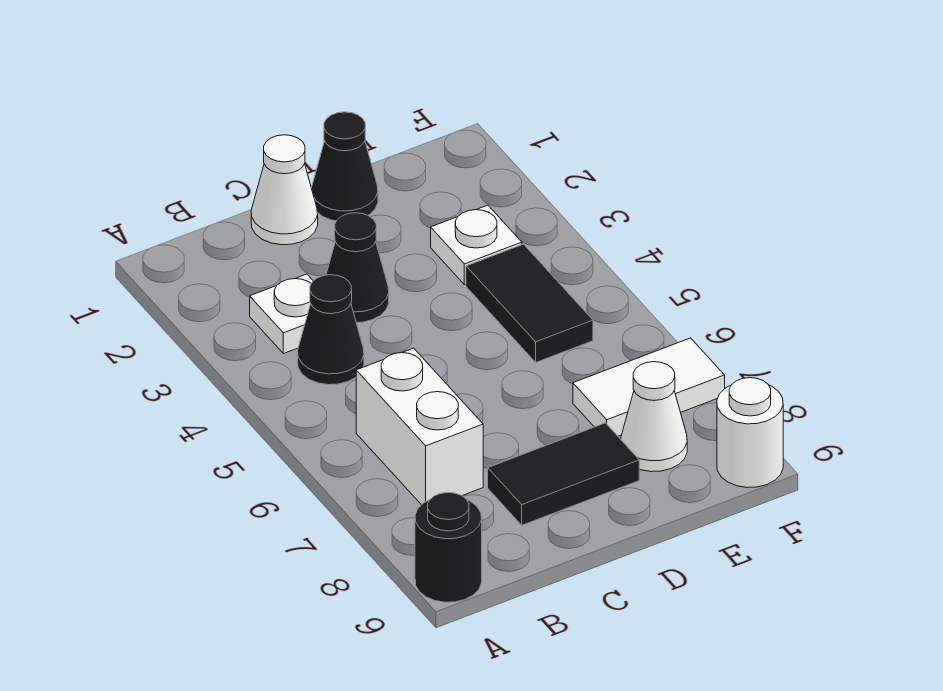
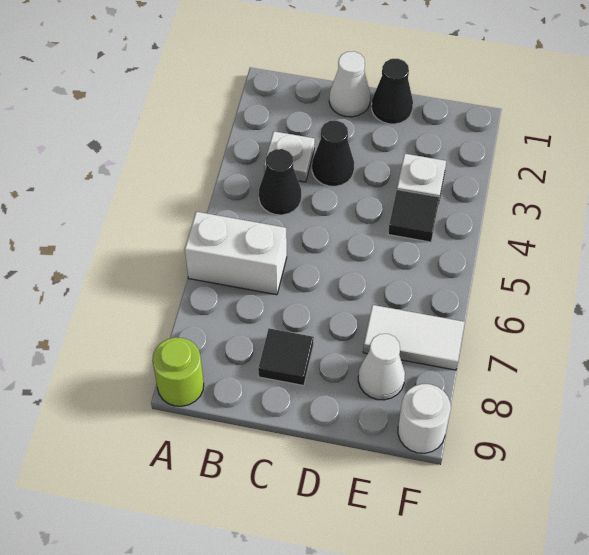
black 1x1 round brick [415,493,482,602] -> lime 1x1 round brick [152,337,204,406]
white 1x2 brick [356,348,483,505] -> white 1x2 brick turned to [185,212,287,295]
black 1x2 tile [488,423,639,525] -> black 1x1 tile [258,329,314,386]
black 1x2 tile [466,244,593,362] -> black 1x1 tile [388,190,440,242]

